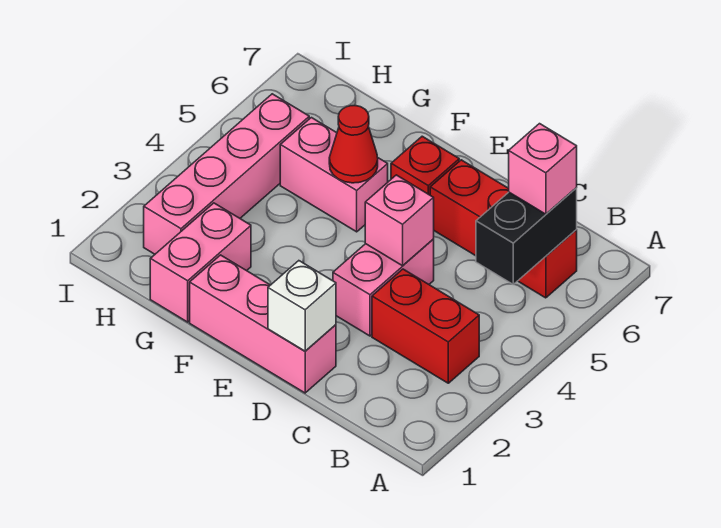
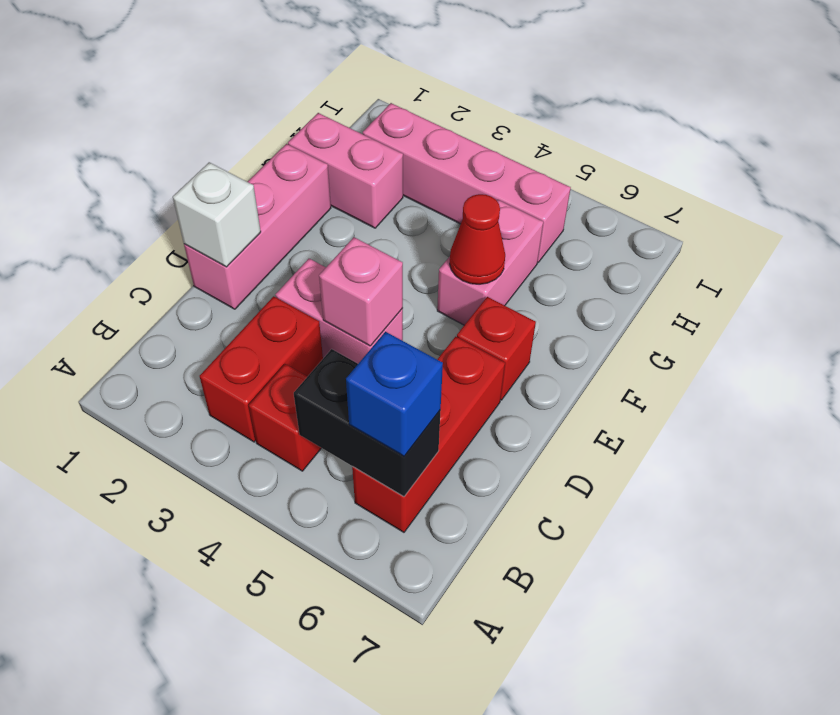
none -> red 1x1 brick [249,364,321,471]
pink 1x1 brick [509,124,577,214] -> blue 1x1 brick [346,332,443,456]

